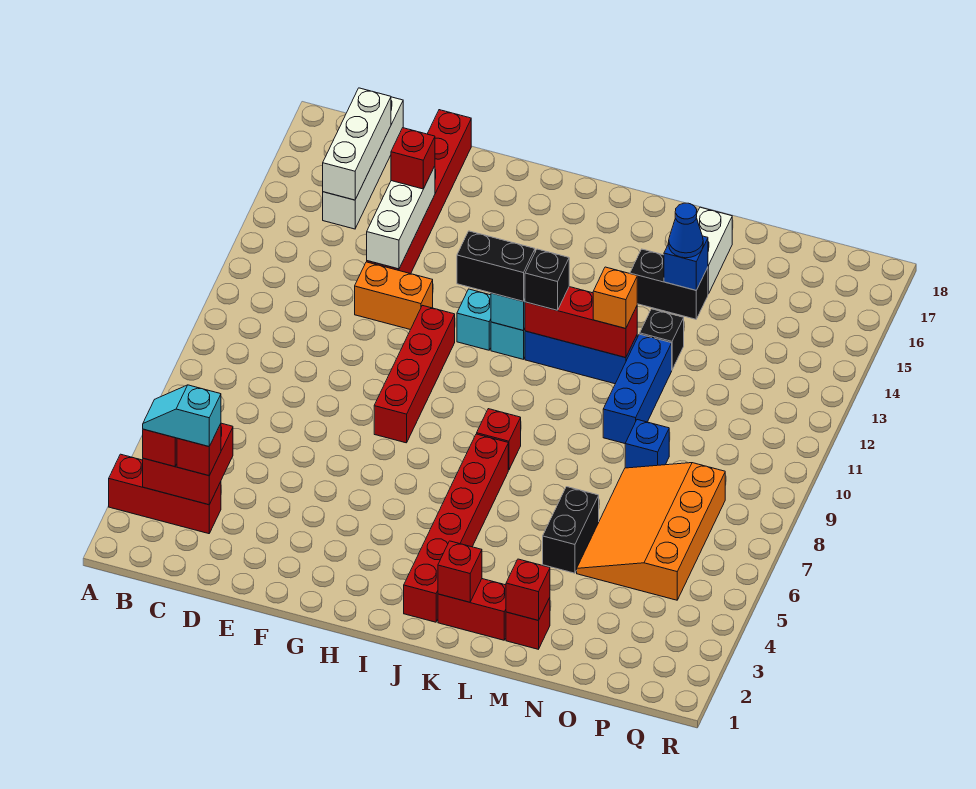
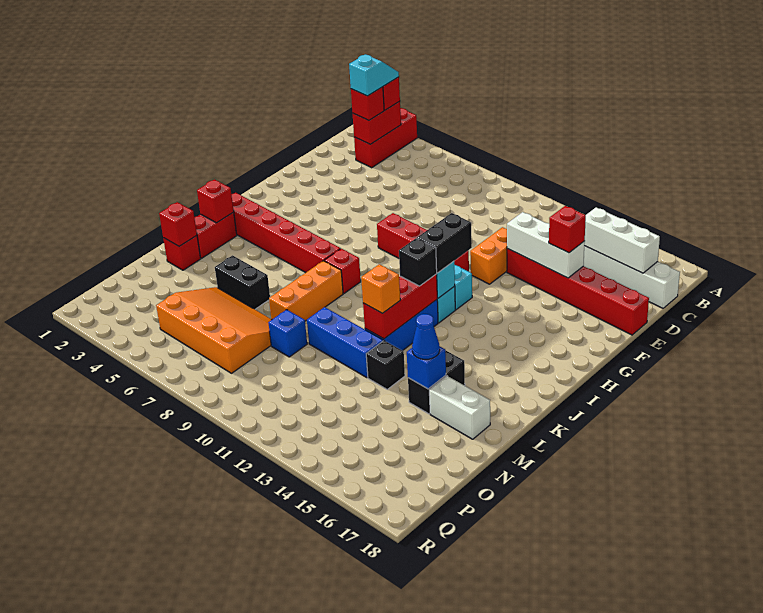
red 2x2 brick [143,423,233,505] -> red 1x2 brick [353,101,401,144]
none -> orange 1x3 brick [269,261,343,321]

